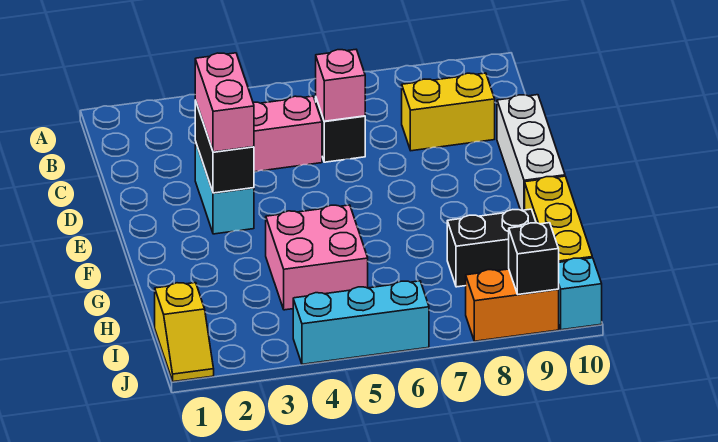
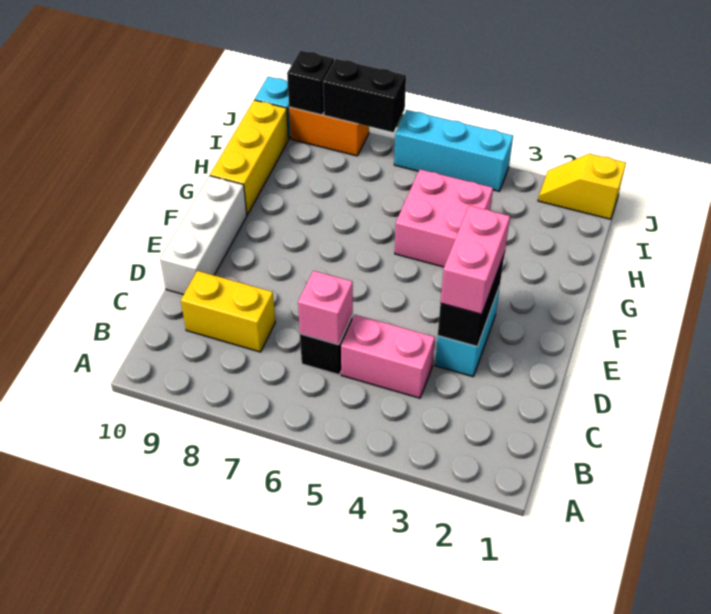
black 1x2 brick [447,209,536,287] -> black 1x2 brick moved to [323,59,406,132]
yellow 1x2 slope [155,283,214,382] -> yellow 1x2 slope turned to [538,154,626,219]

